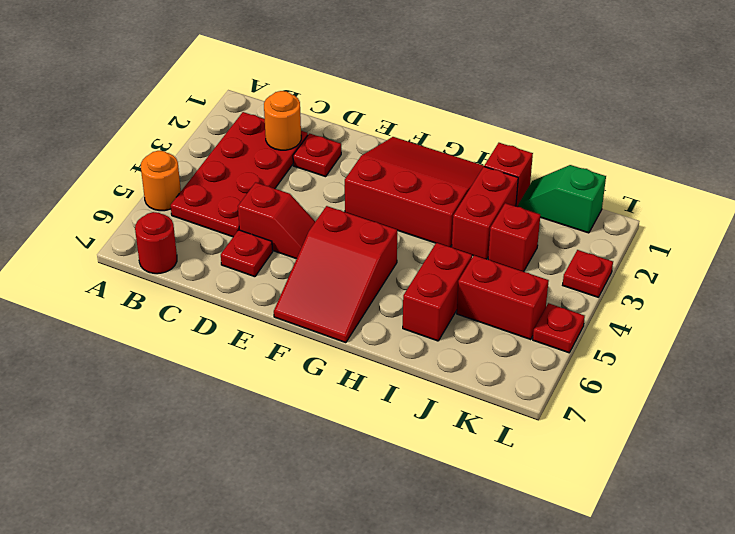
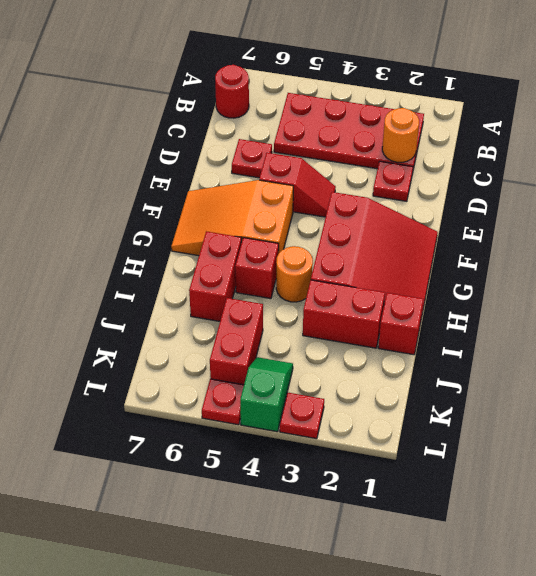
orange 1x1 round brick [141,151,181,211] -> orange 1x1 round brick moved to [276,246,313,302]
red 1x2 slope [238,182,315,259] -> red 1x2 slope turned to [259,153,336,217]
red 2x3 slope [274,206,397,343] -> orange 2x3 slope [171,180,293,256]
red 1x2 brick [403,243,472,341] -> red 1x2 brick turned to [189,231,241,321]
green 1x2 slope [518,165,606,233] -> green 1x2 slope moved to [240,357,293,432]
red 1x1 brick [488,203,540,272] -> red 1x1 brick moved to [235,238,279,298]

